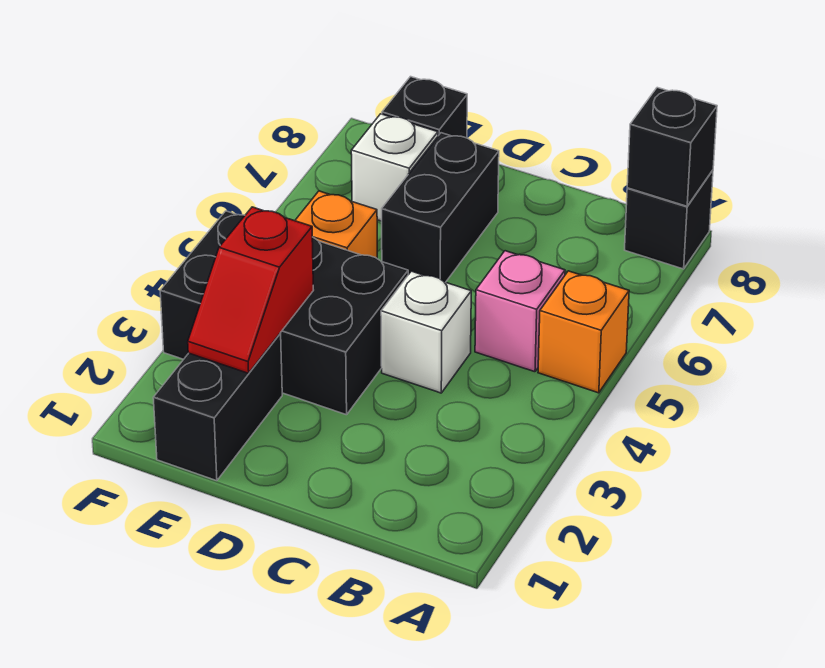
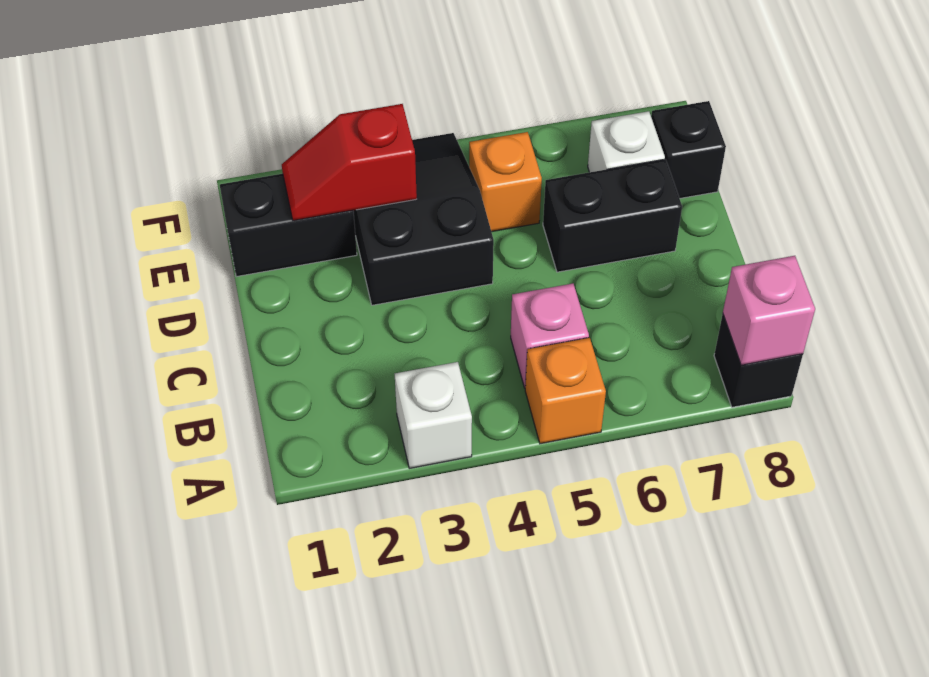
black 1x1 brick [627,88,717,206] -> pink 1x1 brick [723,256,815,365]
white 1x1 brick [381,271,471,393] -> white 1x1 brick moved to [395,362,472,468]
black 2x3 brick [160,211,408,415] -> black 2x3 slope [353,133,494,305]

